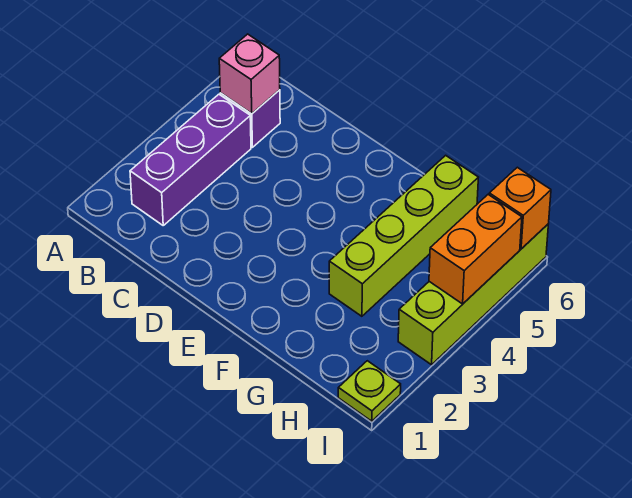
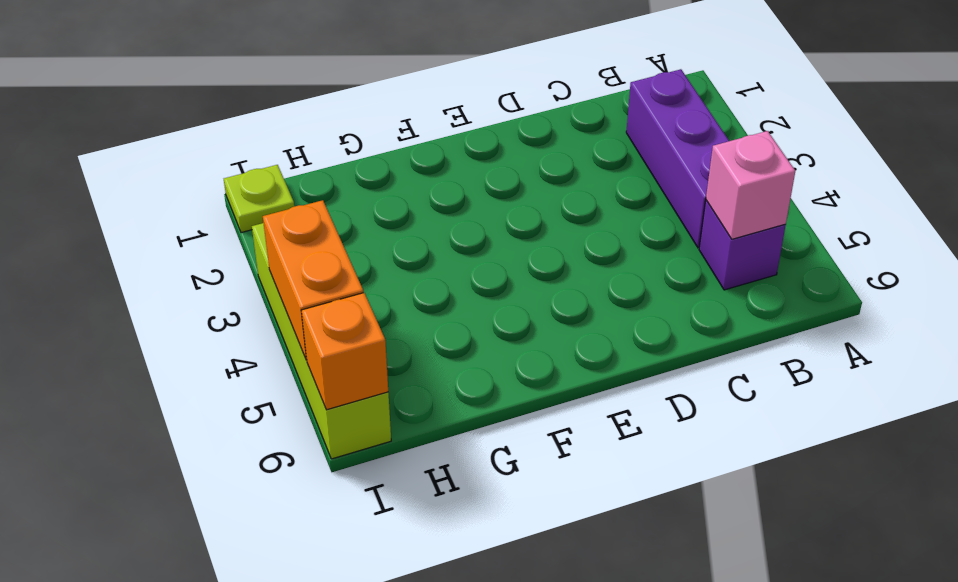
lime 1x4 brick [329,155,478,316] -> none

